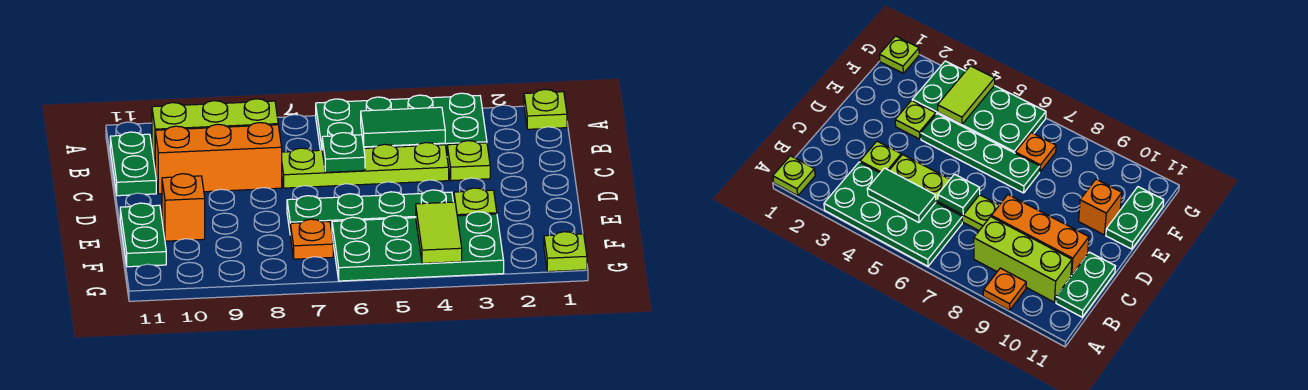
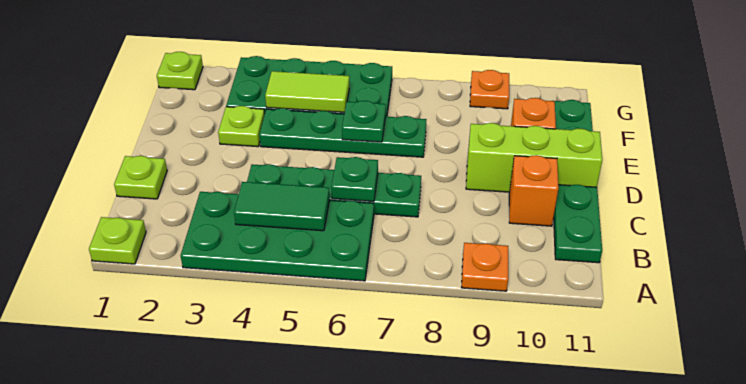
lime 1x3 brick [152,99,278,166] -> lime 1x3 brick moved to [466,123,602,192]
lime 1x1 plate [447,141,490,181] -> lime 1x1 plate moved to [114,156,167,199]
lime 1x4 plate [282,143,449,188] -> green 1x4 plate [247,164,421,217]
orange 1x3 brick [155,123,282,194] -> orange 1x1 brick [509,155,558,226]
none -> green 1x1 plate [342,101,386,142]
lime 1x2 tile [416,202,462,263] -> lime 1x2 tile turned to [265,71,349,112]
orange 1x1 plate [290,219,333,259] -> orange 1x1 plate moved to [470,70,509,109]

